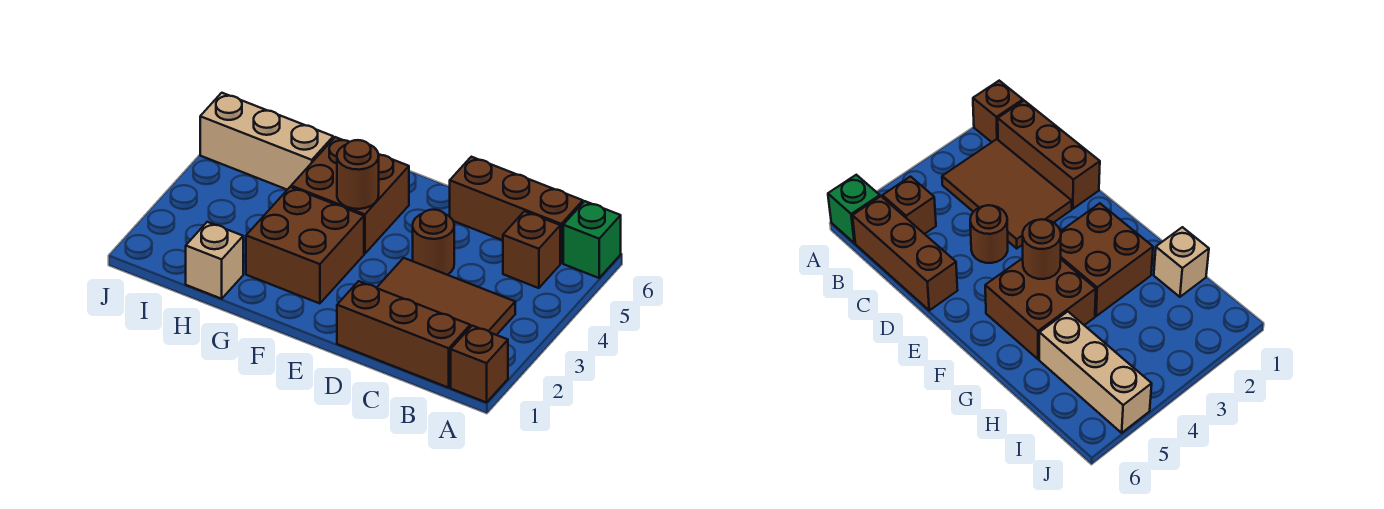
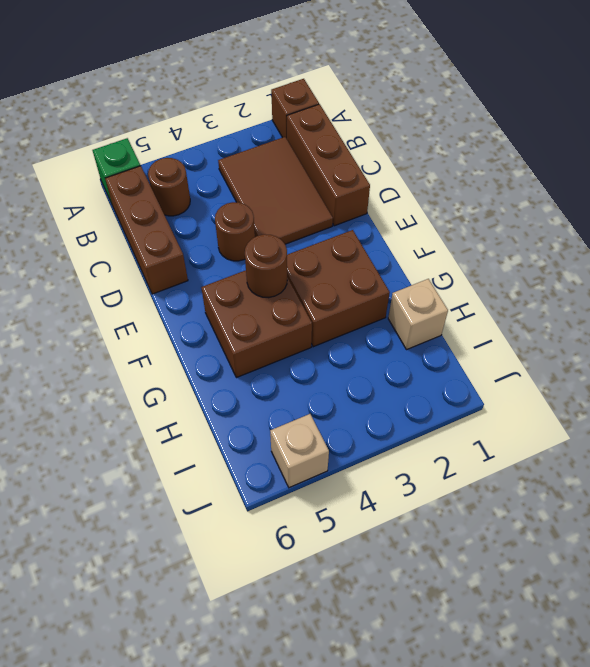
brown 1x1 brick [503,211,560,288] -> brown 1x1 round brick [148,158,190,216]
tan 1x3 brick [200,93,333,190] -> tan 1x1 brick [270,414,329,488]

